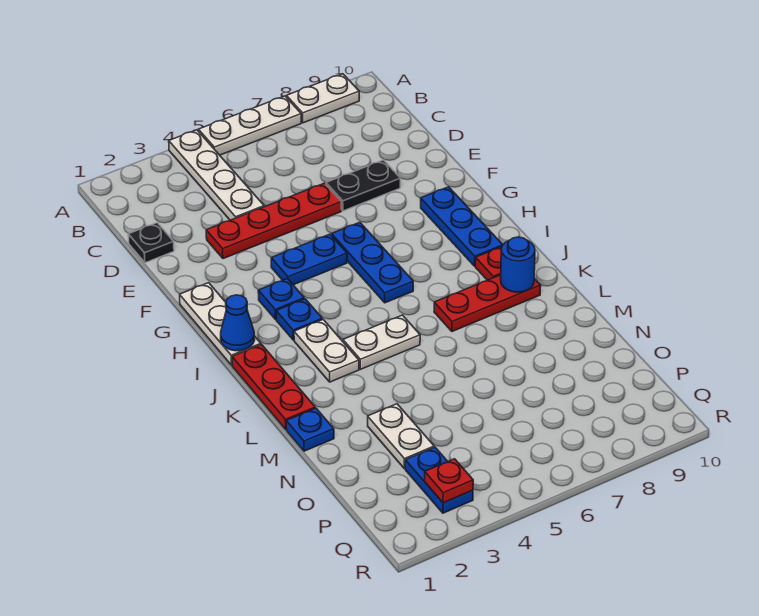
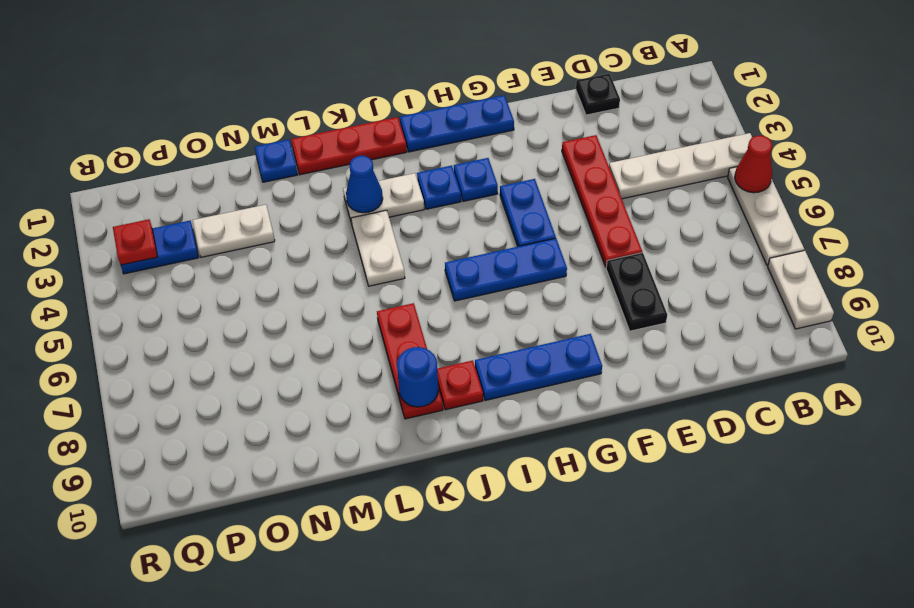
none -> red 1x1 cone [735,136,772,193]
white 1x3 plate [180,283,261,365] -> blue 1x3 plate [400,95,514,152]
blue 1x1 cone [221,295,254,351] -> blue 1x1 cone moved to [346,156,383,213]

